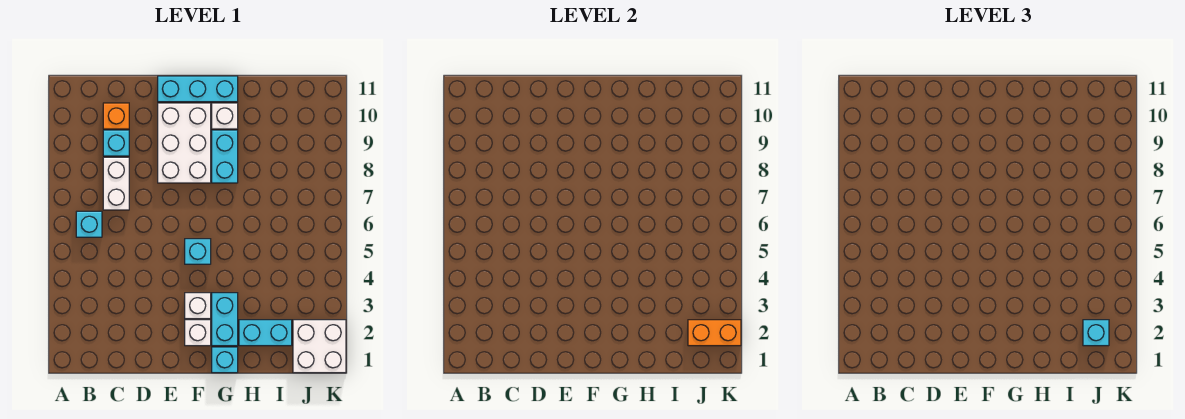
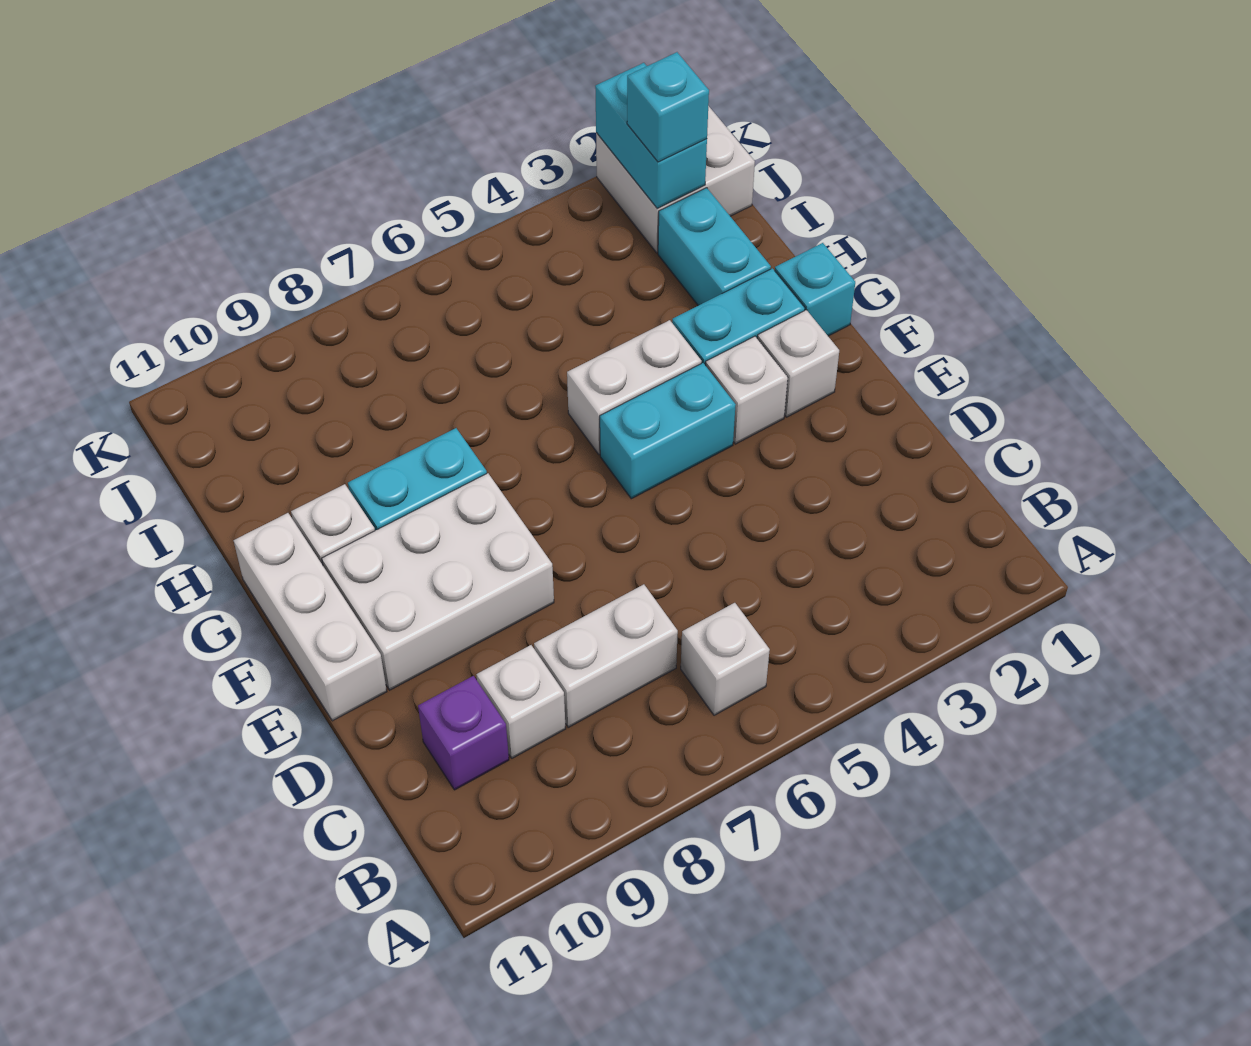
cyan 1x1 brick [76,211,102,237] -> white 1x1 brick [681,603,770,715]
cyan 1x1 brick [103,130,129,156] -> white 1x1 brick [476,645,566,758]
orange 1x1 brick [103,103,129,129] -> purple 1x1 brick [418,676,509,790]
cyan 1x3 brick [158,76,238,102] -> white 1x3 brick [234,513,387,721]
cyan 1x1 brick [185,239,211,264] -> cyan 1x2 brick [600,363,736,499]
none -> white 1x2 brick [567,320,702,454]
orange 1x2 brick [688,320,741,346] -> cyan 1x2 brick [595,63,707,209]

